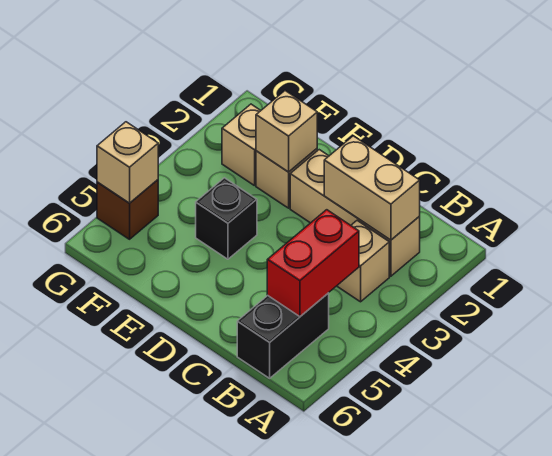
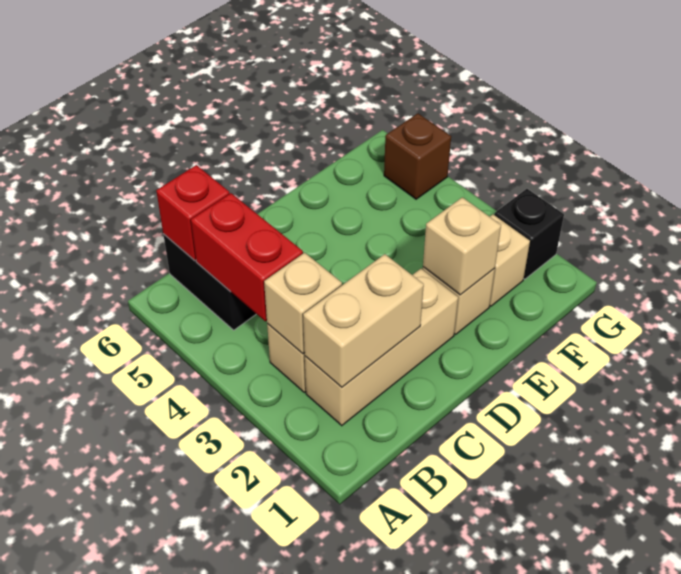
none -> red 1x1 brick [156,165,230,260]
black 1x1 brick [196,178,257,259] -> black 1x1 brick moved to [494,189,564,279]
tan 1x1 brick [97,122,158,203] -> tan 1x1 brick moved to [264,253,342,354]

